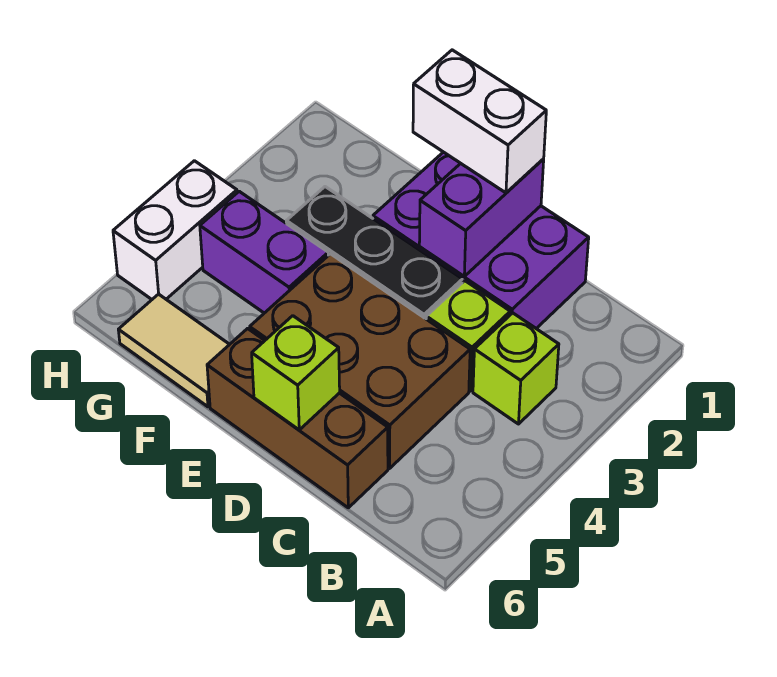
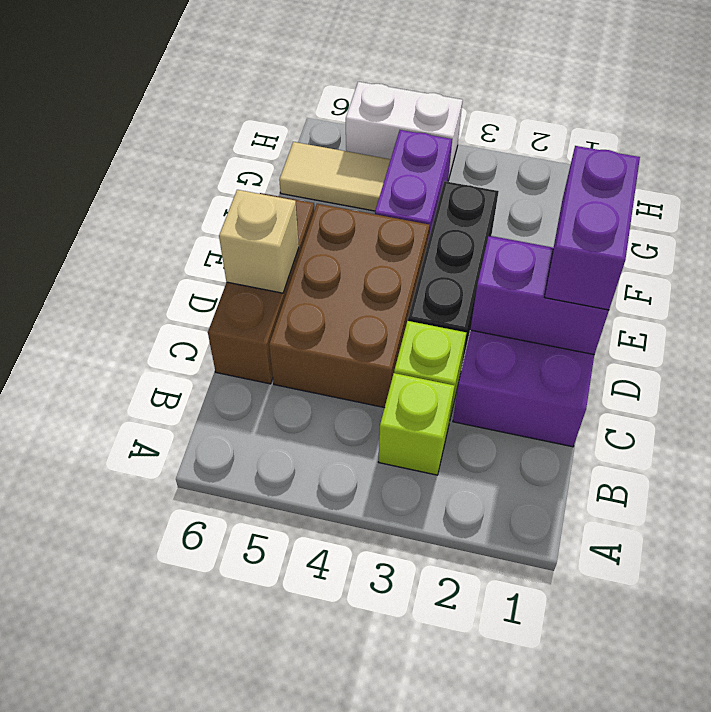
white 1x2 brick [413,50,546,193] -> purple 1x2 brick [545,146,640,310]
lime 1x1 brick [252,316,340,430] -> tan 1x1 brick [219,190,299,293]
tan 1x2 tile [118,294,230,407] -> tan 1x2 tile turned to [279,142,391,211]

